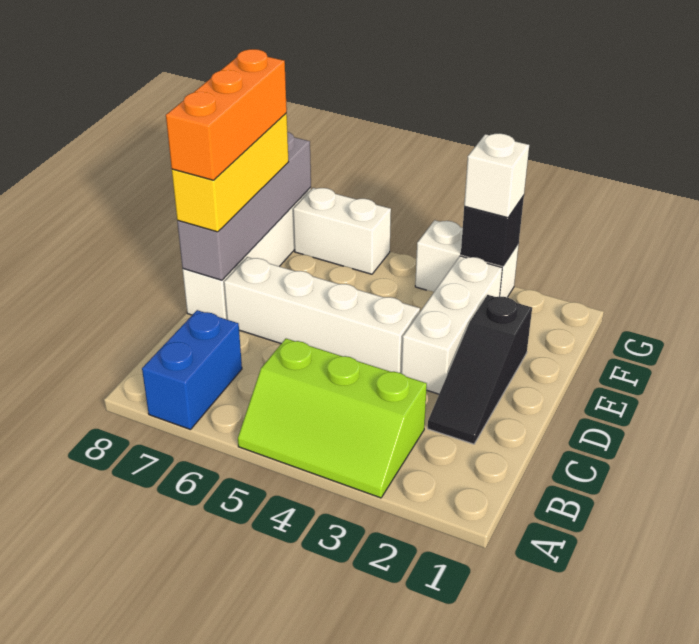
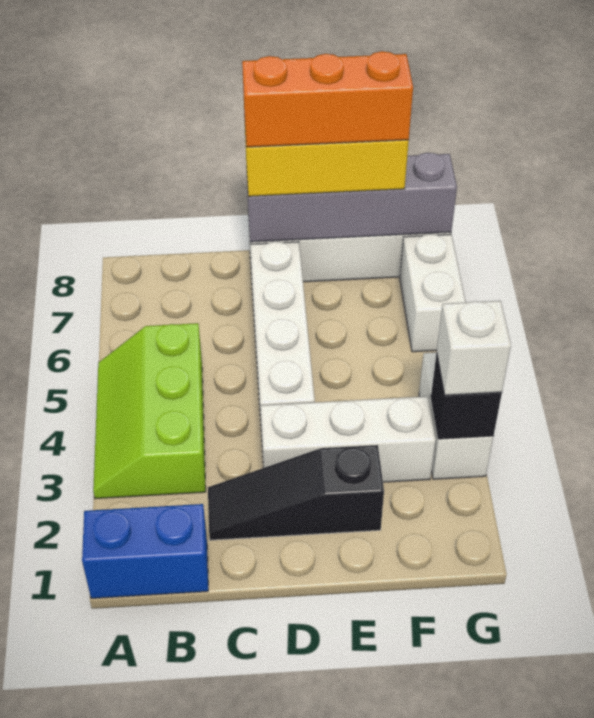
blue 1x2 brick [142,310,242,430] -> blue 1x2 brick moved to [82,504,208,598]

